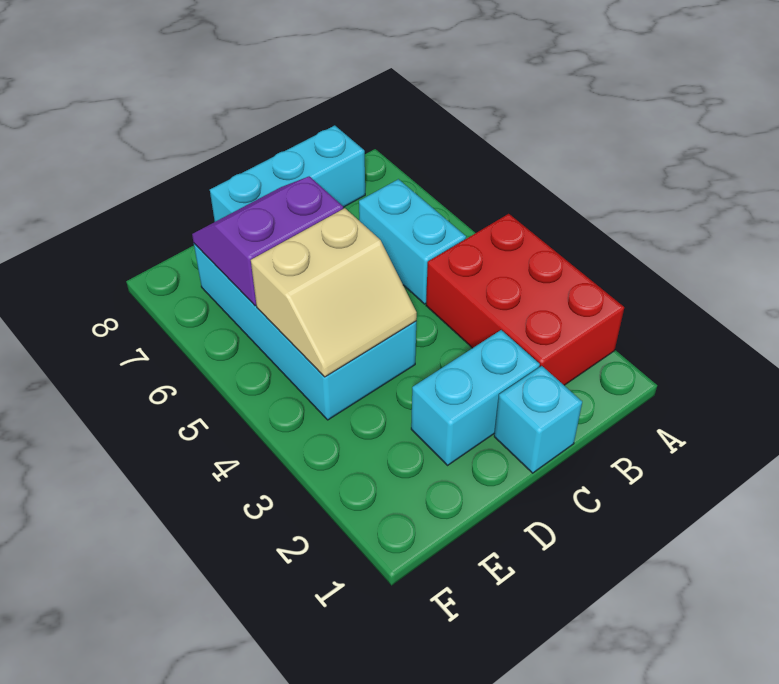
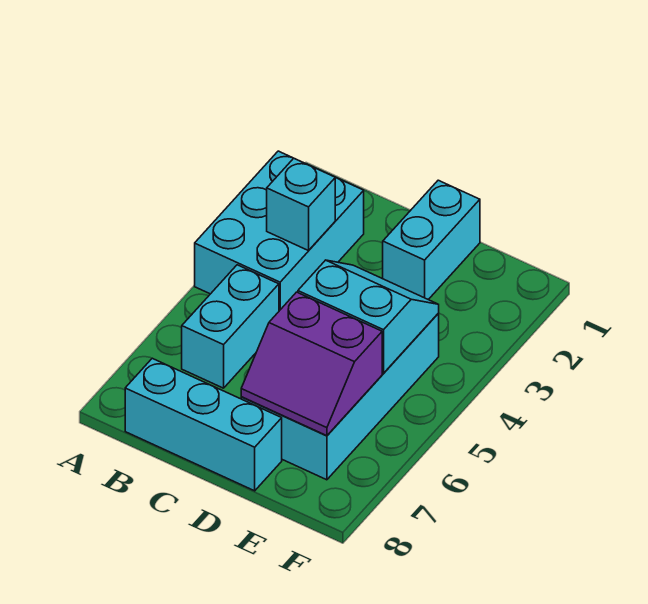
red 2x3 brick [426,214,624,385] -> cyan 2x3 brick [195,151,364,311]
cyan 1x1 brick [494,366,582,473] -> cyan 1x1 brick moved to [267,158,335,251]
cyan 1x2 brick [411,330,540,465] -> cyan 1x2 brick turned to [383,180,480,300]
tan 2x2 slope [251,208,417,377] -> cyan 2x2 slope [298,260,439,373]

